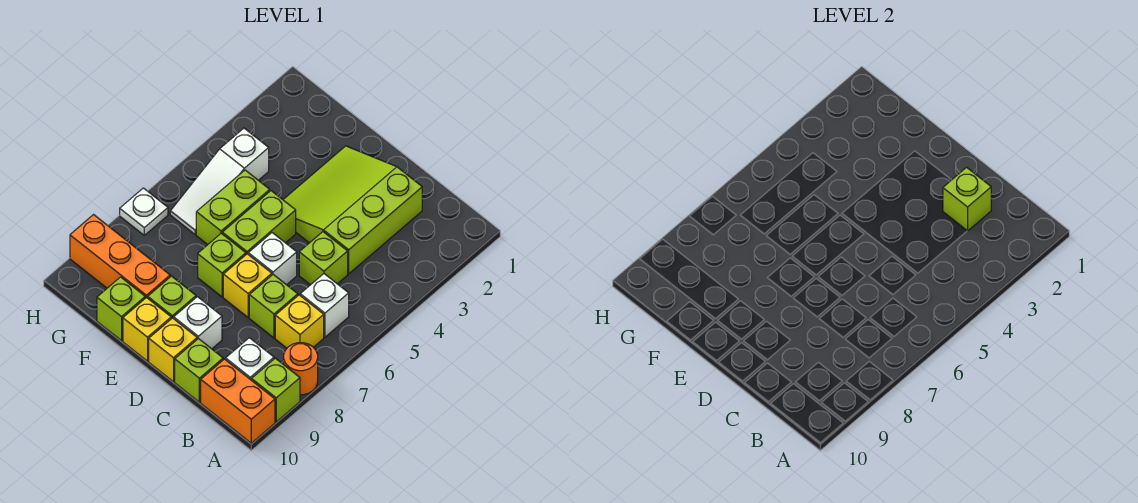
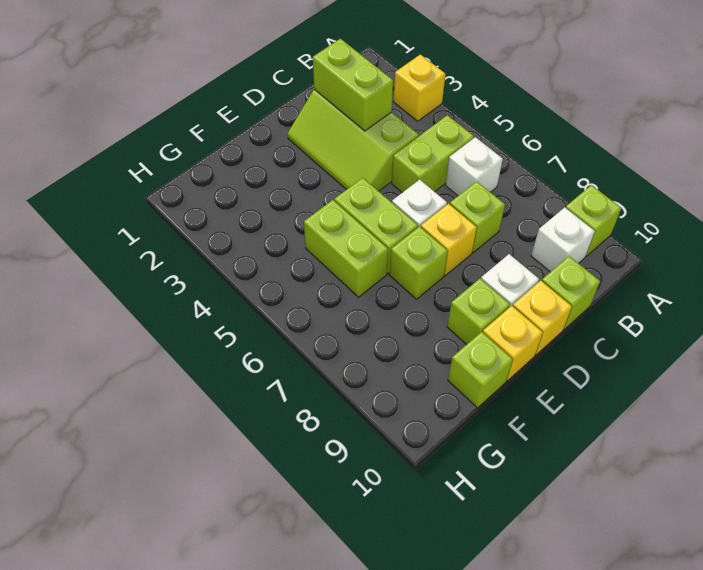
orange 1x1 round brick [284,343,318,395] -> none
orange 1x2 brick [201,359,275,443] -> none
yellow 1x1 brick [275,295,324,348] -> yellow 1x1 brick moved to [394,54,445,121]
lime 3x3 slope [283,146,422,274] -> lime 2x3 slope [288,89,419,191]
lime 1x1 brick [943,167,991,231] -> lime 1x2 brick [313,39,393,131]
lime 1x1 brick [299,232,348,285] -> lime 1x2 brick [392,115,474,193]
orange 1x3 brick [70,215,170,298] -> none
white 1x3 slope [170,128,269,234] -> none
white 1x1 plate [120,188,168,235] -> none

